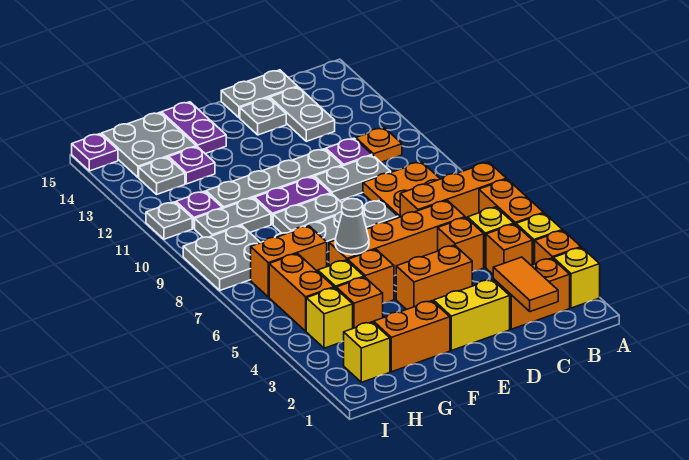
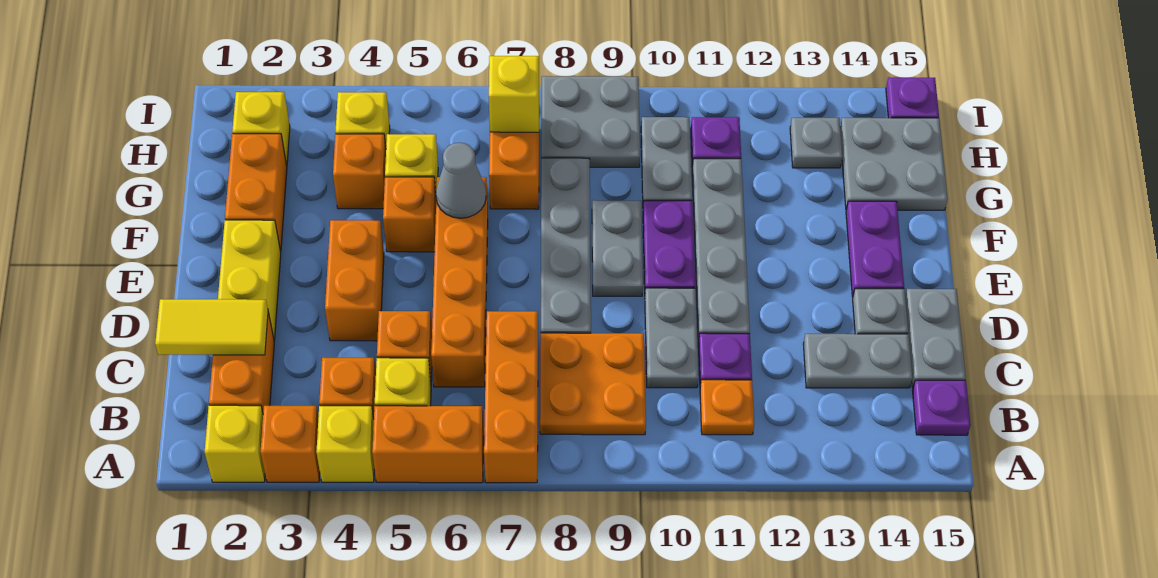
orange 1x2 tile [493,257,558,312] -> yellow 1x2 tile [155,299,268,355]
purple 1x2 plate [161,102,226,154] -> purple 1x2 plate turned to [846,201,904,297]
purple 1x1 plate [169,147,215,184] -> purple 1x1 plate moved to [912,380,971,435]
orange 1x2 brick [269,254,334,331] -> none
none -> yellow 1x1 brick [489,56,539,132]
grey 1x1 plate [146,202,192,239] -> none

